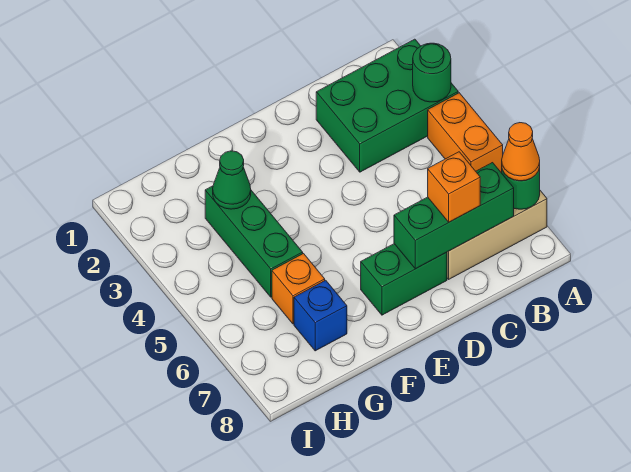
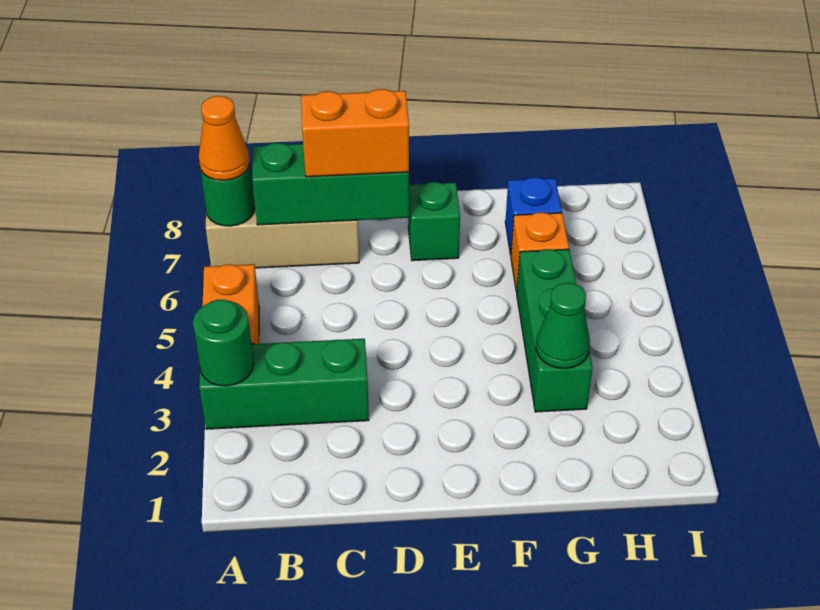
green 2x3 brick [316,39,458,172] -> green 1x3 brick [199,339,369,429]
orange 1x1 brick [428,152,480,222] -> orange 1x2 brick [301,89,409,177]
green 1x2 brick [361,244,447,315] -> green 1x1 brick [408,182,460,261]

